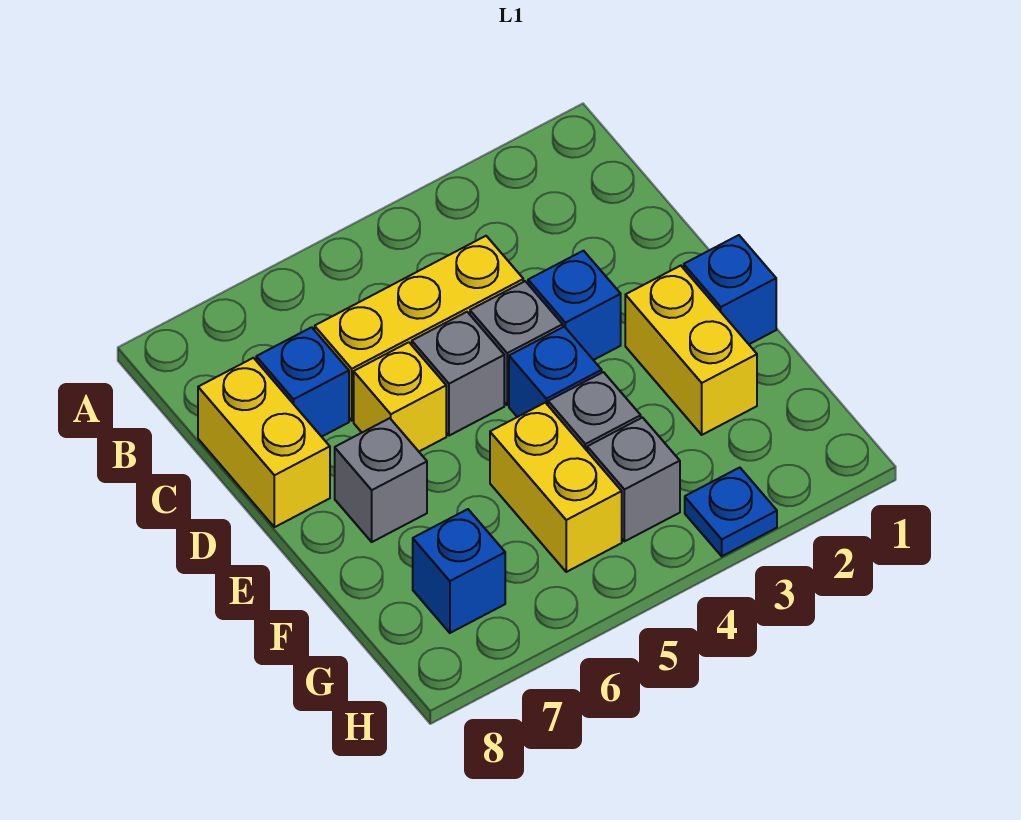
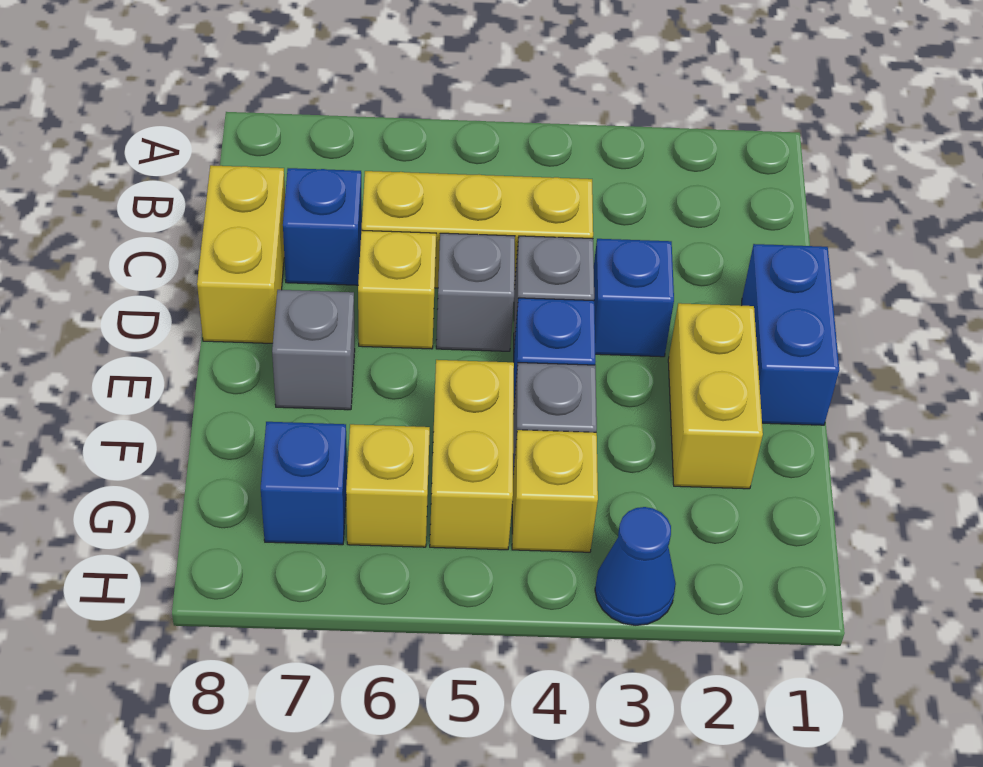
blue 1x1 brick [684,235,776,344] -> blue 1x2 brick [742,244,839,425]
grey 1x1 brick [587,418,680,541] -> yellow 1x1 brick [512,430,598,552]
none -> yellow 1x1 brick [346,424,430,547]
blue 1x1 plate [685,468,777,556] -> blue 1x1 cone [595,507,676,625]

